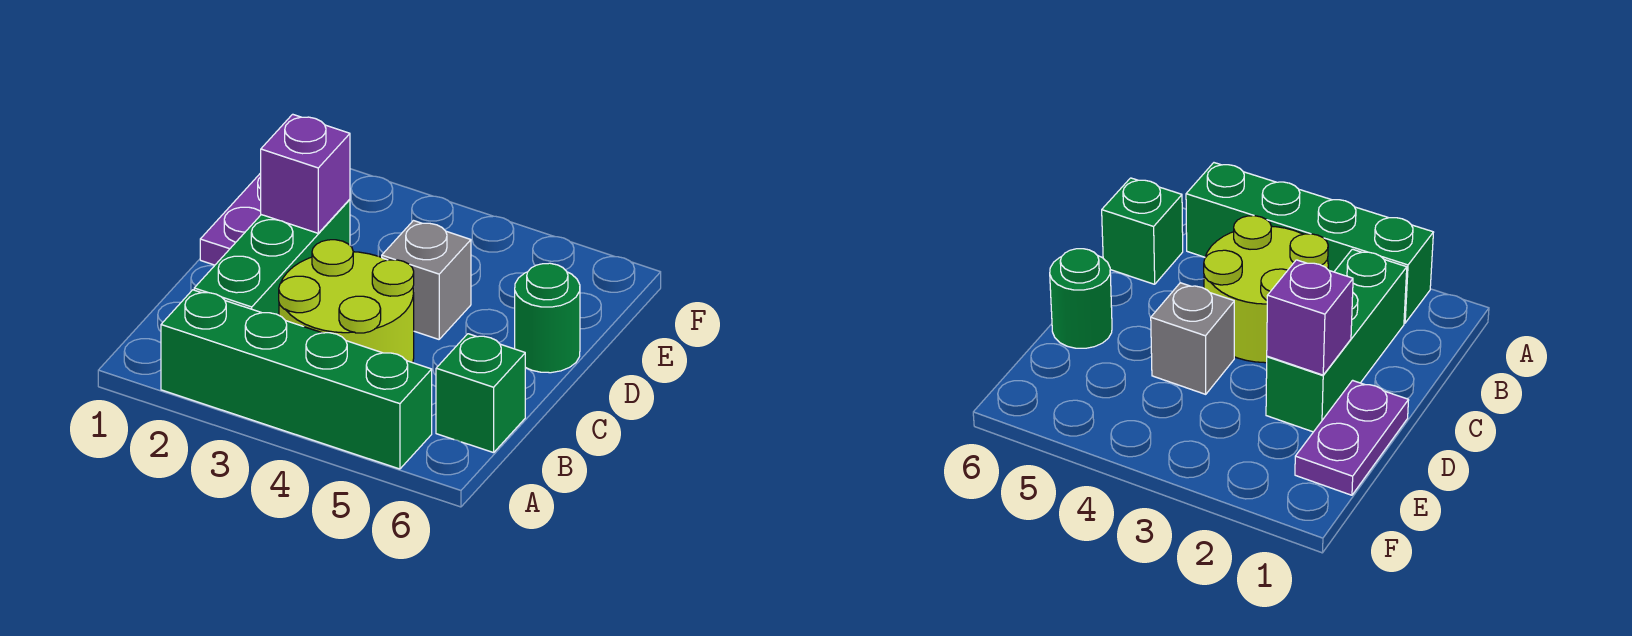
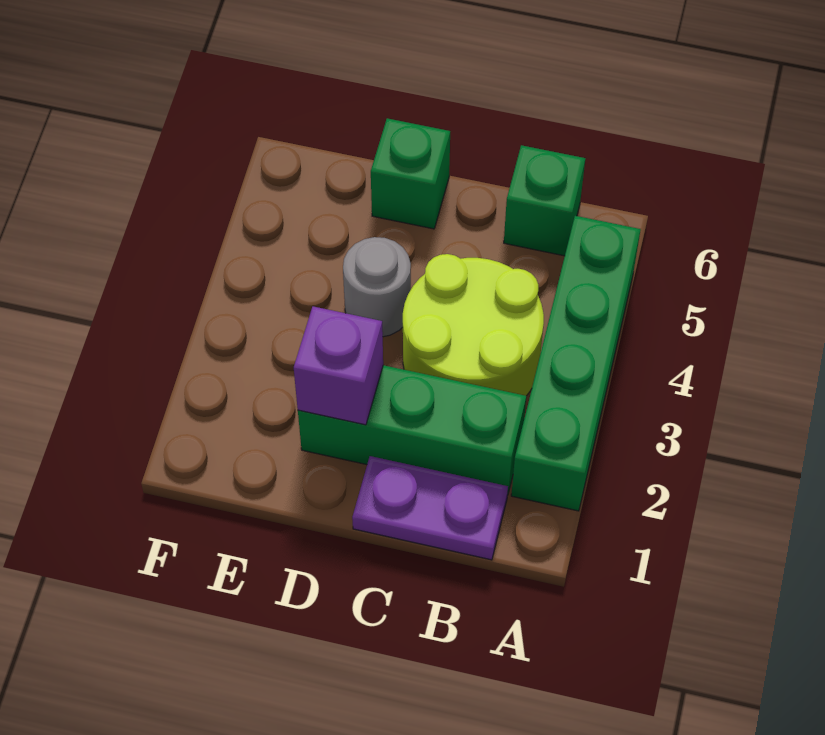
purple 1x2 plate [200,173,261,265] -> purple 1x2 plate moved to [352,456,508,560]
grey 1x1 brick [382,221,471,339] -> grey 1x1 round brick [343,237,411,337]
green 1x1 round brick [515,263,580,373] -> green 1x1 brick [371,118,450,229]

